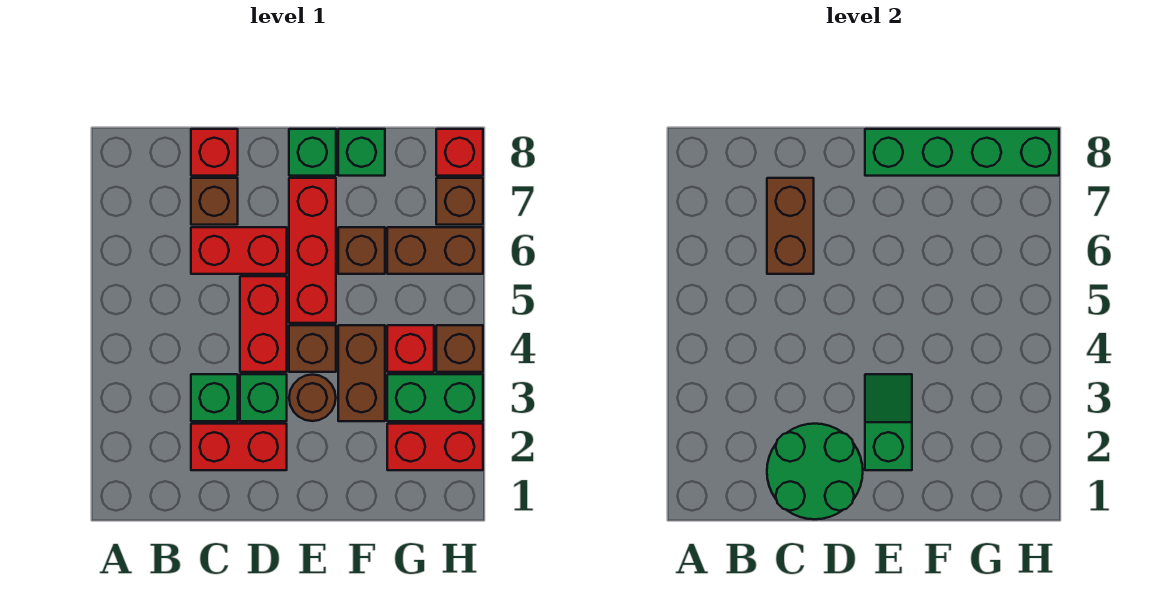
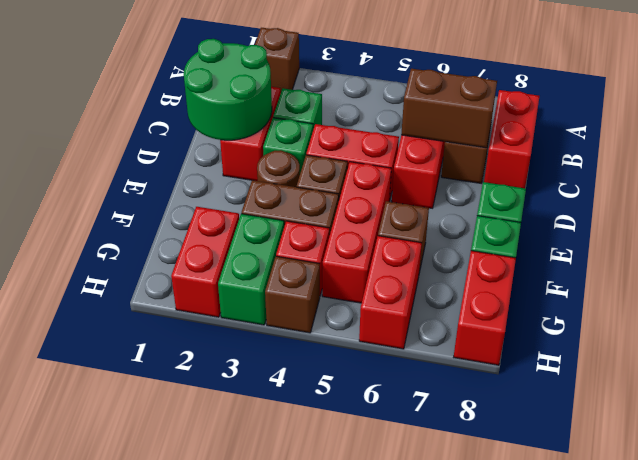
red 1x1 brick [191,129,238,176] -> red 1x2 brick [484,90,539,188]
green 1x2 slope [865,374,912,470] -> none
red 1x3 brick [289,178,336,323] -> red 1x3 brick turned to [322,162,391,303]
green 1x4 brick [865,129,1059,176] -> none
brown 1x2 brick [387,227,483,274] -> red 1x2 brick [359,236,422,349]
brown 1x1 brick [436,178,483,225] -> brown 1x1 brick moved to [255,28,299,91]
red 1x1 brick [436,129,483,176] -> red 1x2 brick [454,251,516,365]

